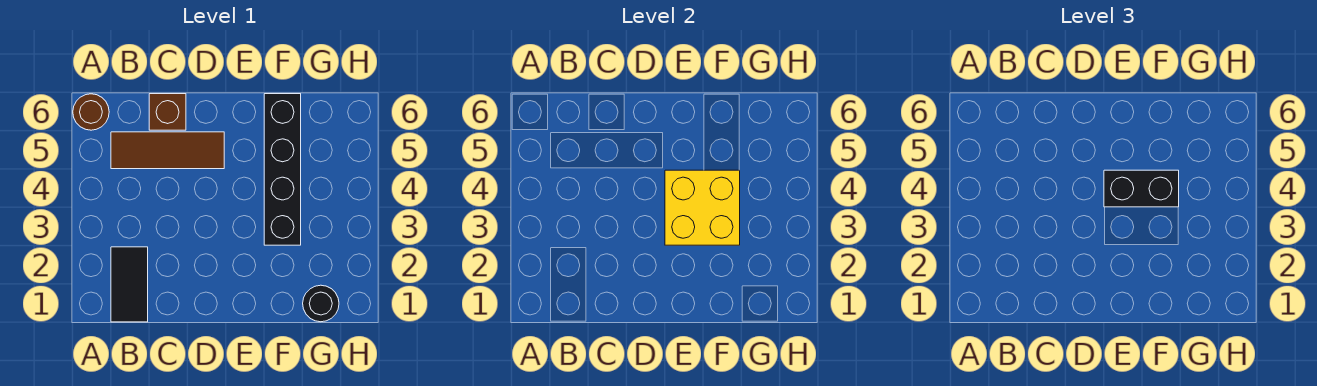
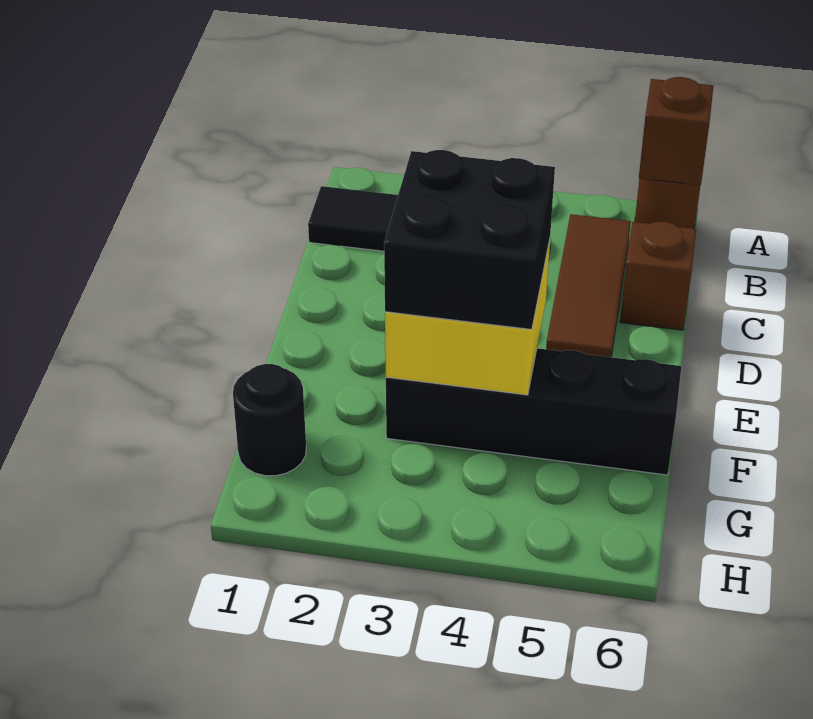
none -> brown 1x1 brick [639,77,713,185]
black 1x2 brick [1104,170,1179,207] -> black 2x2 brick [384,150,555,330]

